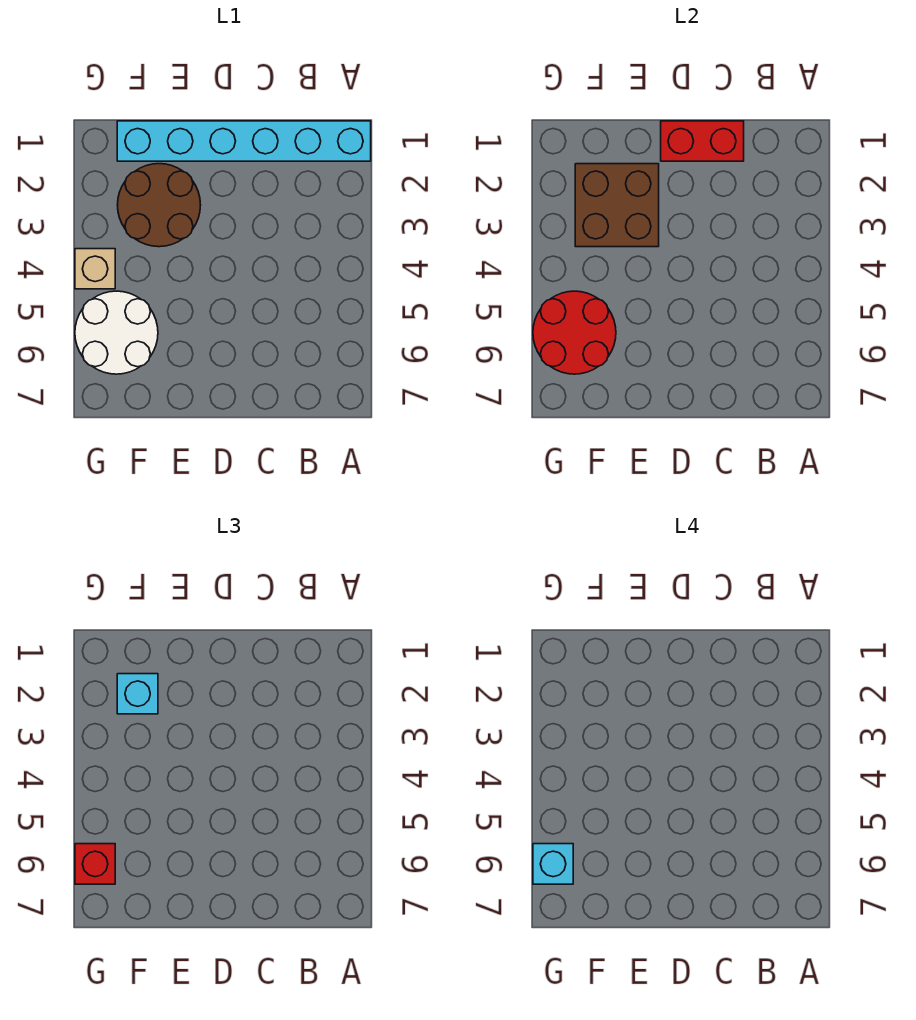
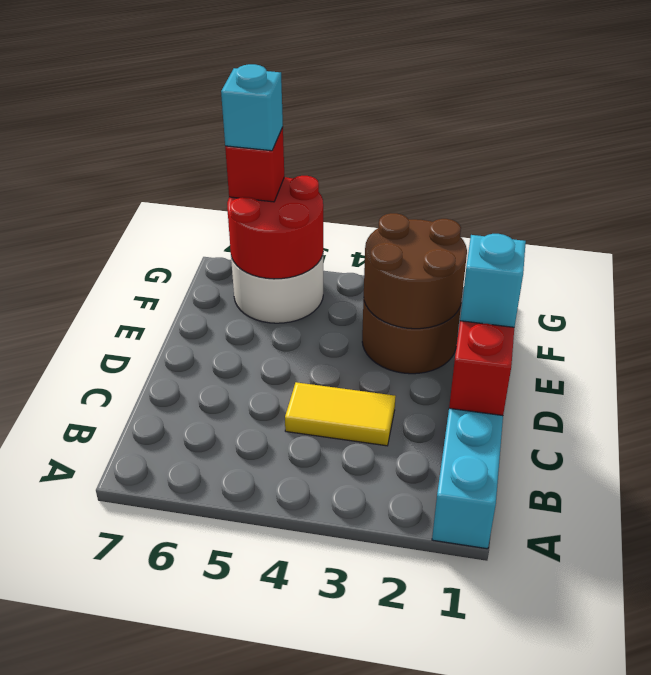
none -> yellow 1x2 tile [285,382,396,446]
brown 2x2 brick [575,164,659,247] -> brown 2x2 round brick [364,213,467,329]
cyan 1x1 brick [117,674,158,714] -> cyan 1x1 brick moved to [460,234,526,327]
tan 1x1 brick [75,249,115,289] -> none

